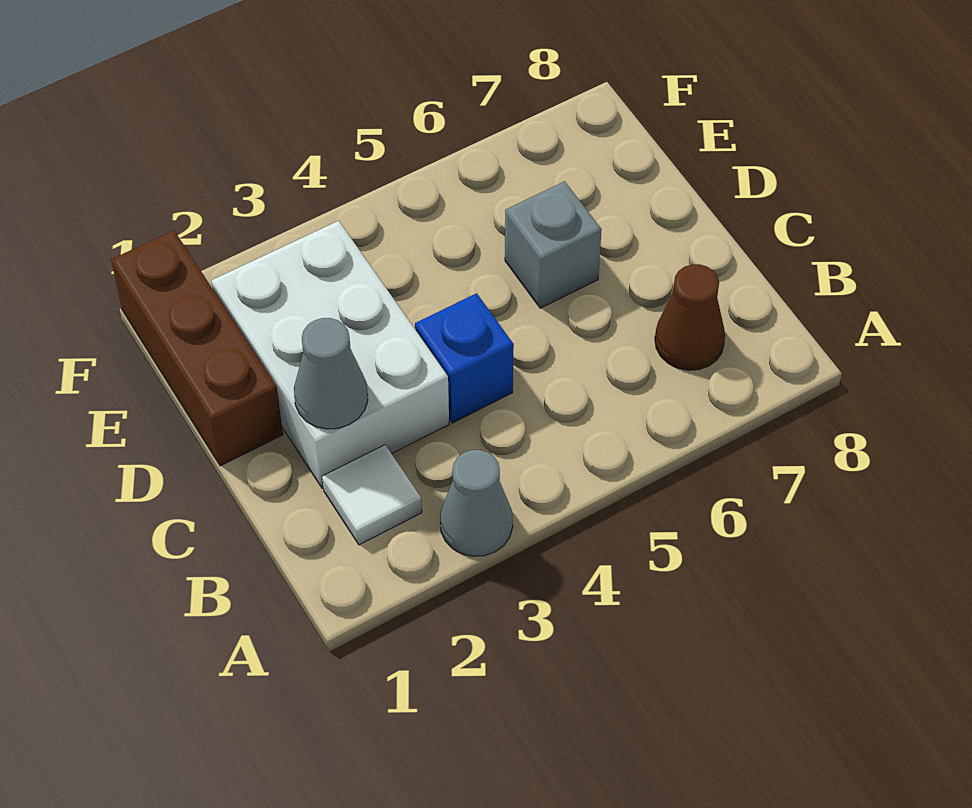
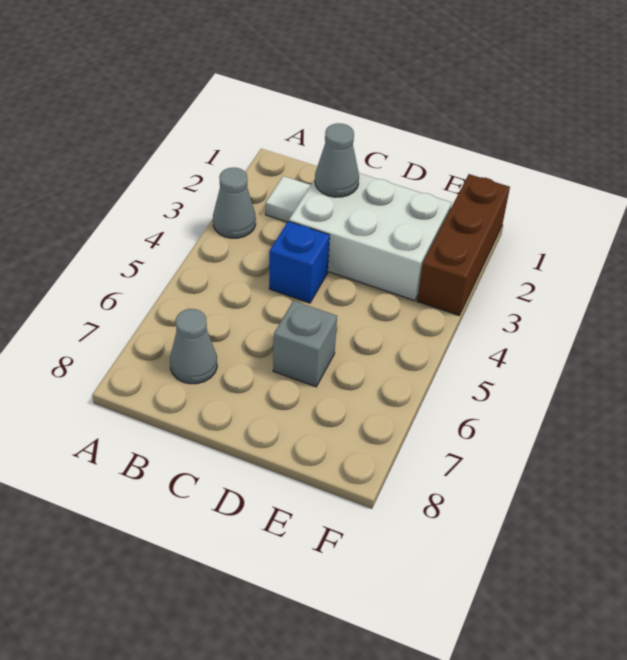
brown 1x1 cone [655,264,725,370] -> grey 1x1 cone [170,309,217,384]
brown 1x3 brick [111,231,283,466] -> brown 1x3 brick turned to [417,174,510,315]

